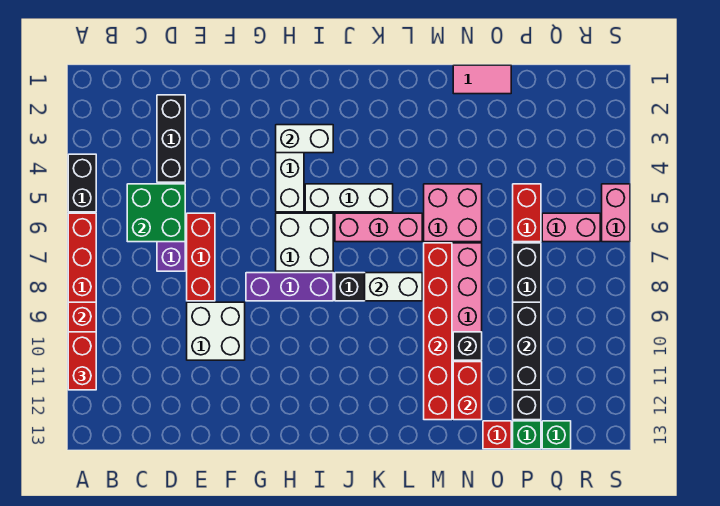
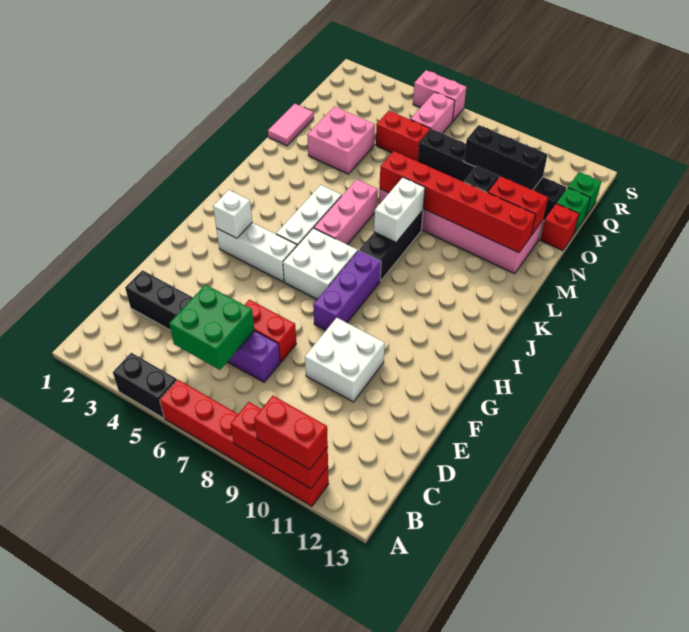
red 1x3 brick [187,213,215,301] -> red 1x2 brick [245,300,296,362]
white 1x2 brick [276,125,333,153] -> white 1x1 brick [213,190,252,238]
pink 2x2 brick [424,184,482,242] -> pink 2x2 brick moved to [307,106,375,174]

